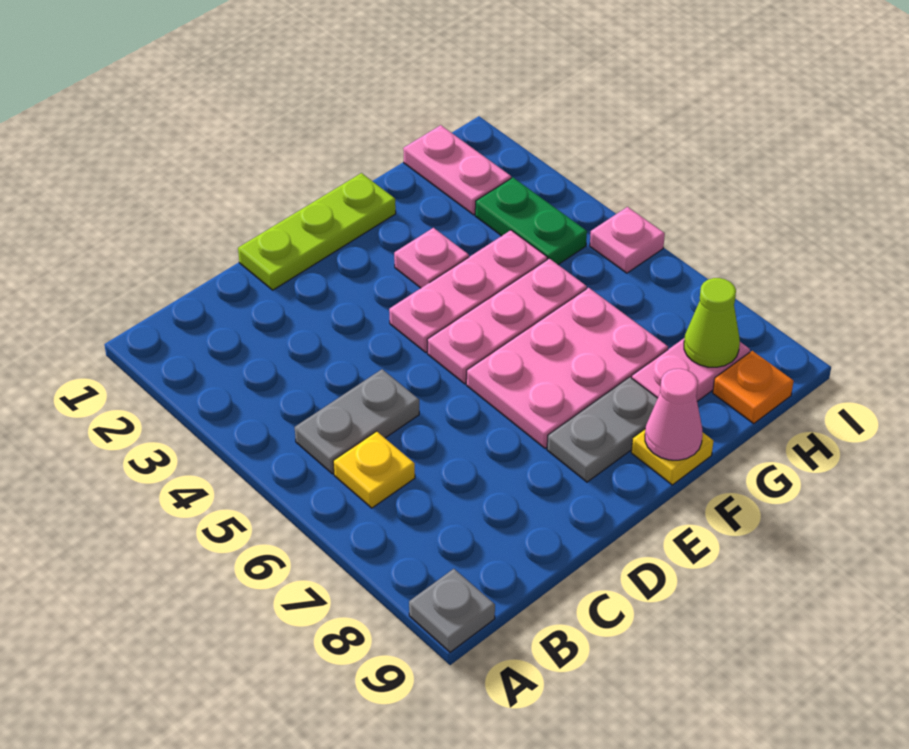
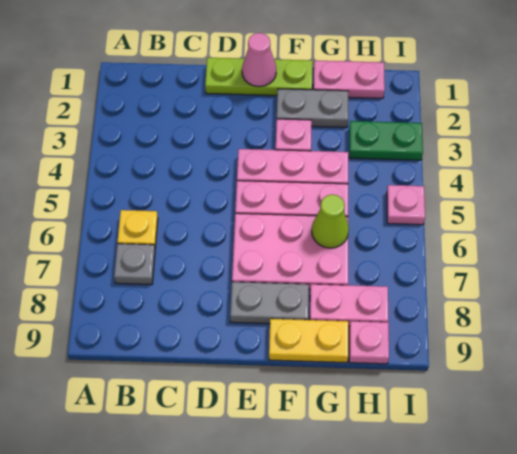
grey 1x1 plate [409,569,495,652] -> grey 1x1 plate moved to [114,244,155,285]
grey 1x2 plate [295,369,419,474] -> grey 1x2 plate moved to [277,89,348,127]
yellow 1x1 plate [631,429,713,485] -> yellow 1x2 plate [269,319,348,363]
pink 1x1 cone [645,369,703,460] -> pink 1x1 cone moved to [242,33,276,87]
pink 1x2 plate [403,125,511,215] -> pink 1x2 plate turned to [313,60,385,98]
green 1x2 plate [475,178,587,265] -> green 1x2 plate turned to [349,121,423,160]
lime 1x1 cone [684,278,740,367] -> lime 1x1 cone moved to [312,194,349,248]
orange 1x1 plate [713,351,794,424] -> pink 1x1 plate [349,321,389,364]

